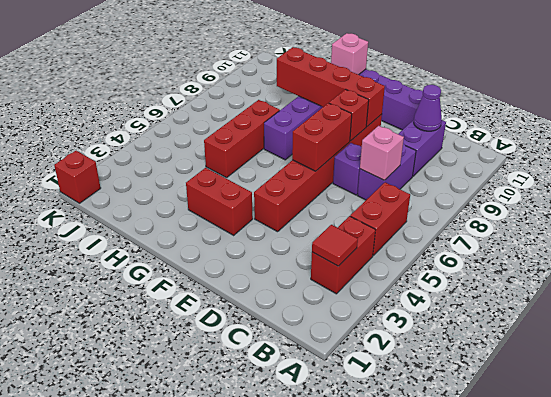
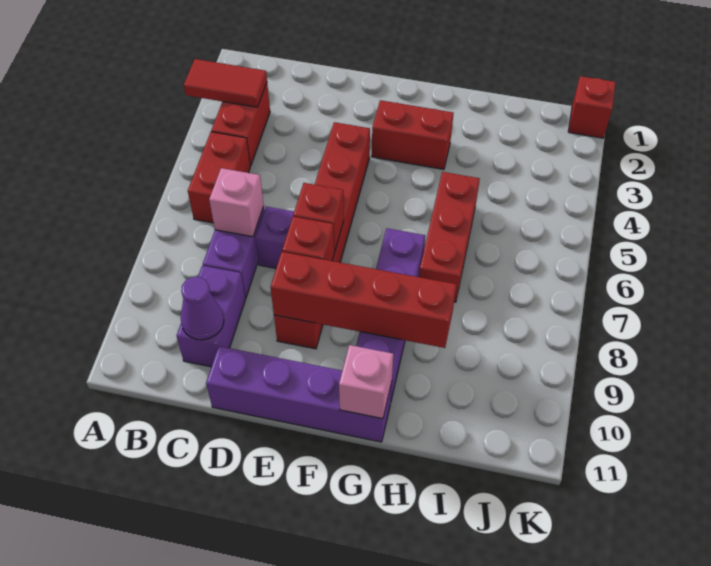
red 1x1 tile [312,225,358,266] -> red 1x2 tile [184,59,267,107]
red 1x2 brick [292,103,352,171] -> red 1x1 brick [293,183,344,252]

